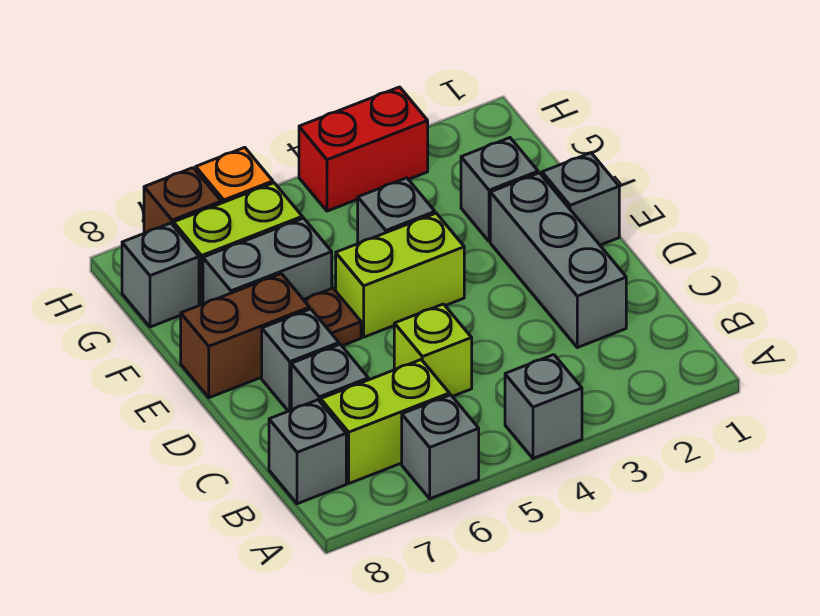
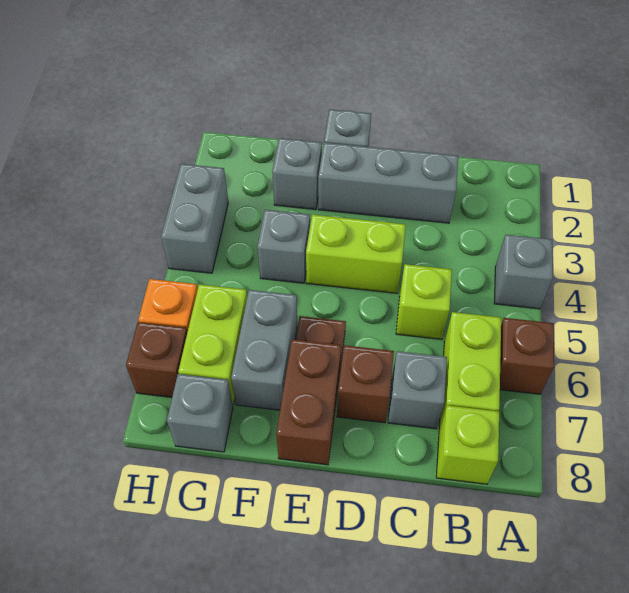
grey 1x1 brick [402,395,479,499] -> brown 1x1 brick [500,318,554,394]
grey 1x1 brick [269,400,346,504] -> lime 1x1 brick [436,405,499,484]
grey 1x1 brick [262,309,339,411] -> brown 1x1 brick [337,345,394,423]
lime 1x2 brick [336,213,464,337] -> lime 1x2 brick turned to [306,215,406,293]
red 1x2 brick [299,87,428,211] -> grey 1x2 brick [161,164,228,273]

